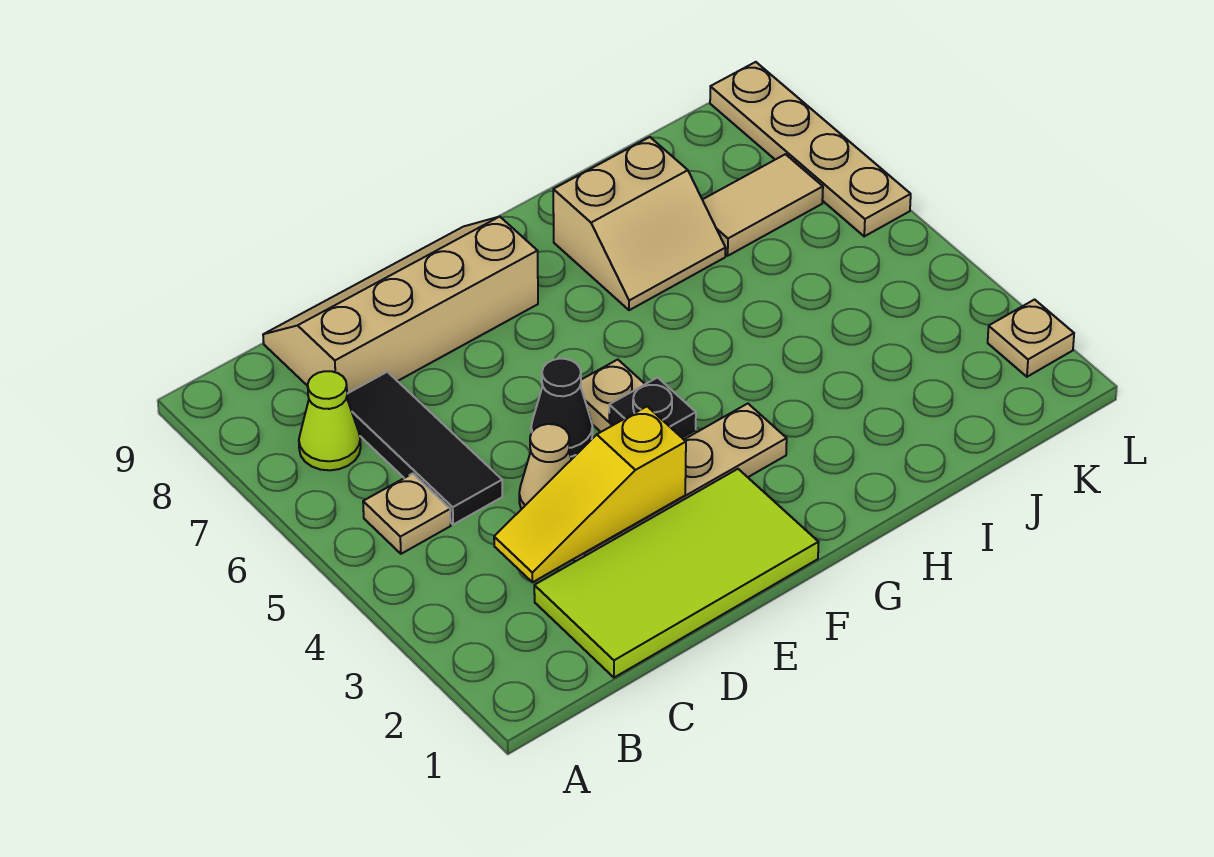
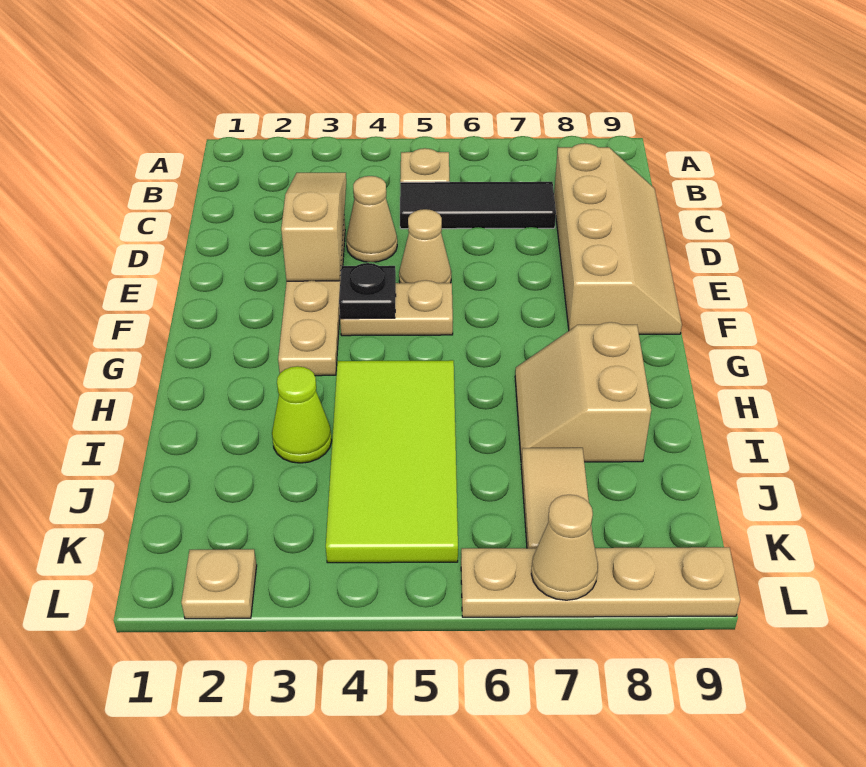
lime 1x1 cone [299,371,361,470] -> lime 1x1 cone moved to [272,366,332,463]
lime 2x4 tile [534,469,819,678] -> lime 2x4 tile moved to [326,360,458,563]
yellow 1x3 slope [494,406,686,582] -> tan 1x3 slope [281,173,346,281]
black 1x1 cone [531,359,593,457] -> tan 1x1 cone [399,209,451,283]
none -> tan 1x1 cone [531,495,598,600]

